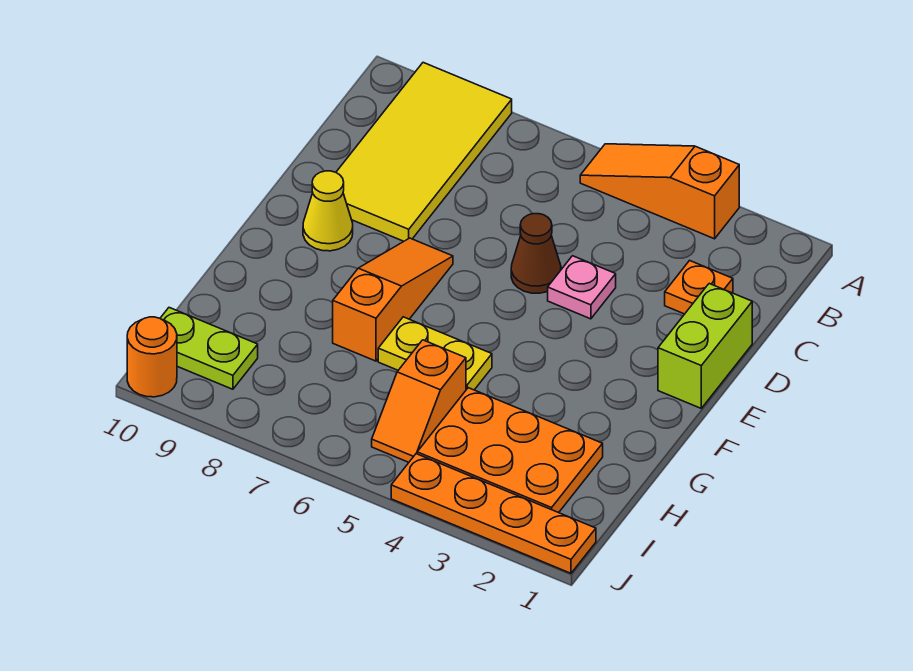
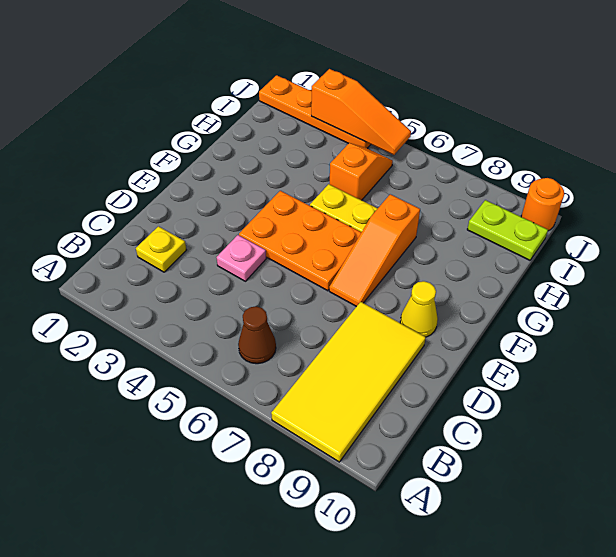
orange 1x3 slope [580,144,739,239] -> orange 1x3 slope moved to [311,69,411,155]
orange 1x1 plate [665,261,733,314] -> yellow 1x1 plate [136,226,186,272]
lime 1x2 brick [658,284,752,408] -> none
brown 1x1 cone [511,214,561,293] -> brown 1x1 cone moved to [238,306,276,364]
orange 2x3 plate [417,388,603,513] -> orange 2x3 plate moved to [239,191,362,291]

